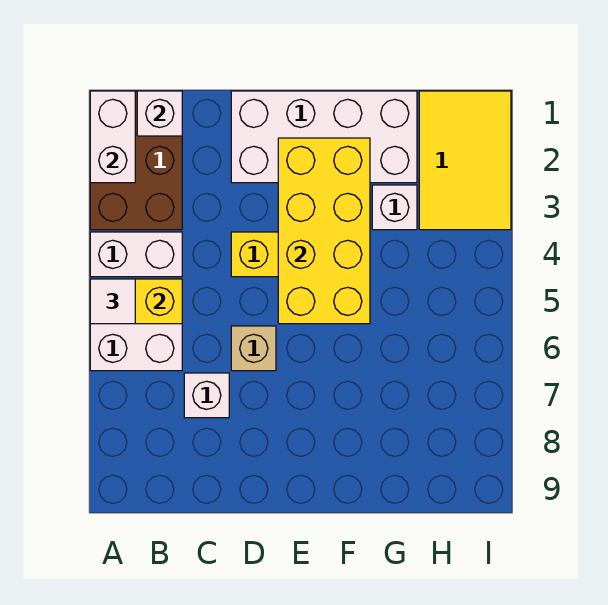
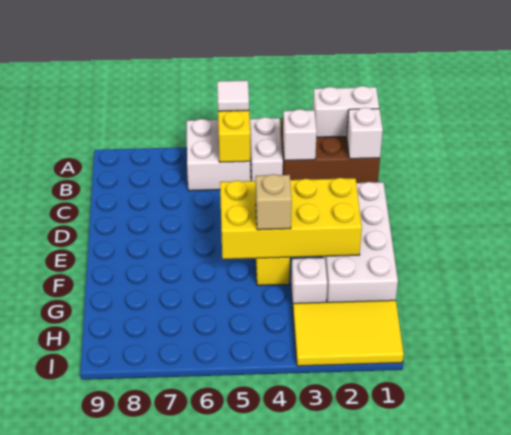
white 1x1 brick [184,373,229,418] -> white 1x1 brick moved to [283,109,317,160]
tan 1x1 brick [231,326,276,371] -> tan 1x1 brick moved to [256,174,292,230]

